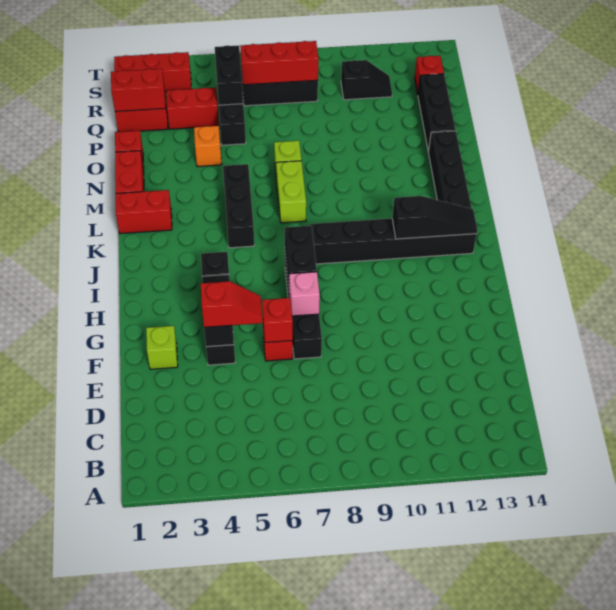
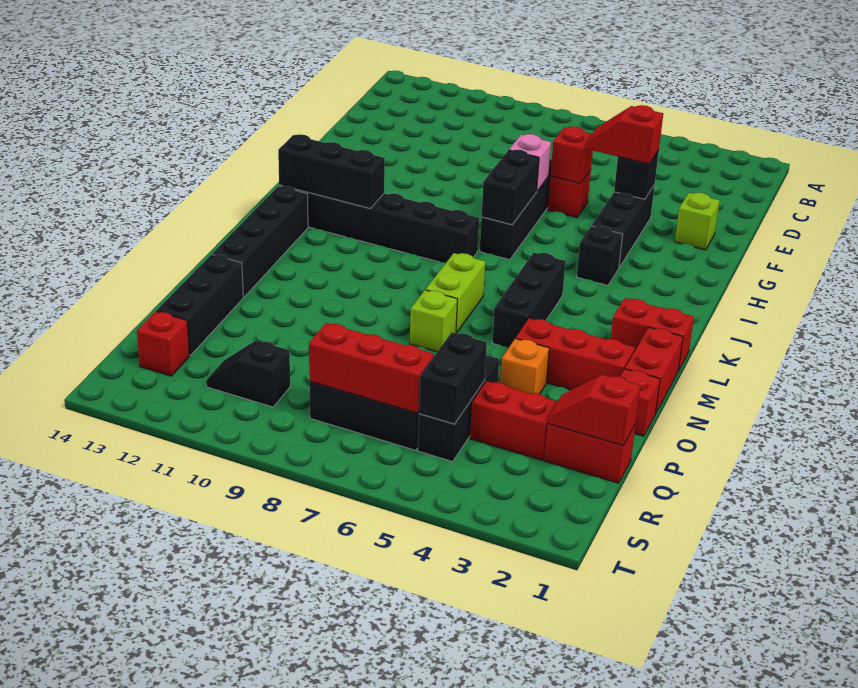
black 1x3 slope [392,196,477,239] -> black 1x3 brick [278,134,385,208]
red 1x2 brick [111,69,166,112] -> red 1x2 slope [548,374,641,446]
red 1x3 brick [114,52,191,92] -> red 1x3 brick moved to [516,318,635,390]

